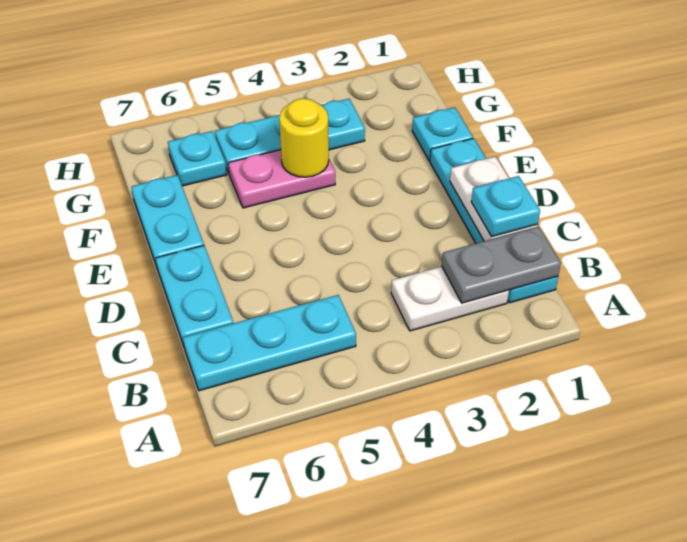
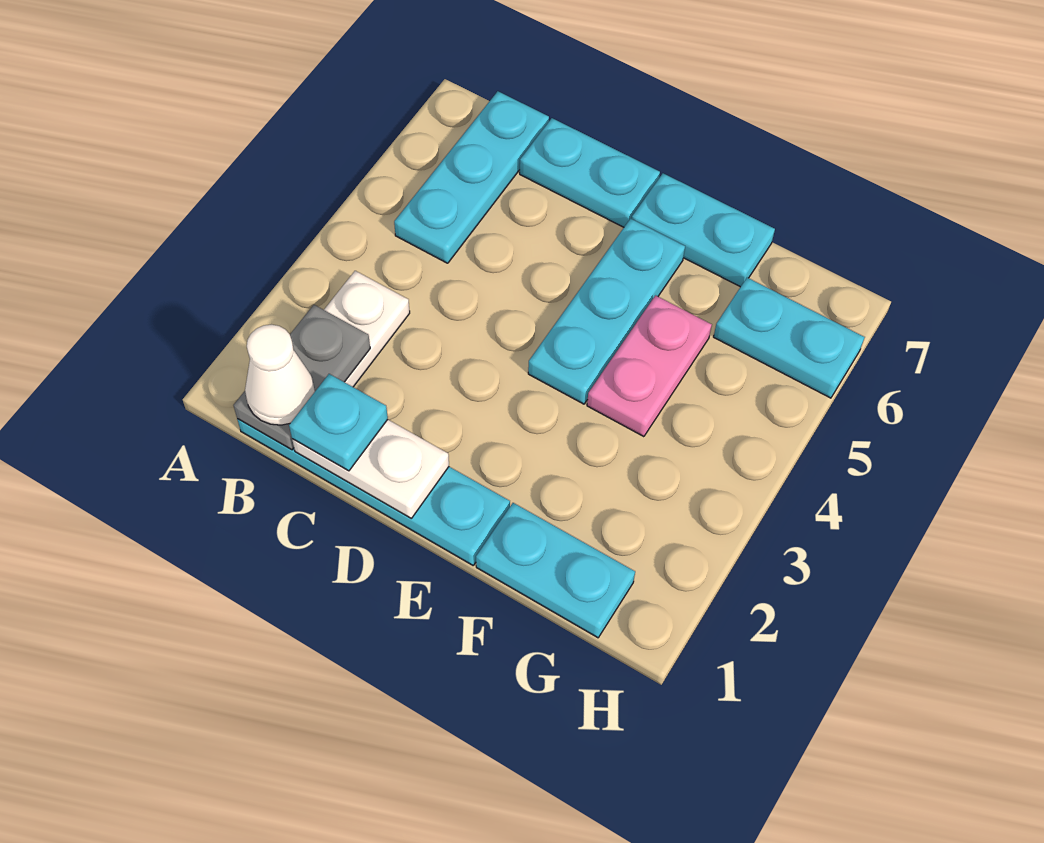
none -> white 1x1 cone [245,325,315,425]
cyan 1x1 plate [412,107,473,161] -> cyan 1x2 plate [476,503,635,638]
yellow 1x1 round brick [279,98,329,177] -> none
cyan 1x3 plate [215,99,365,173] -> cyan 1x3 plate moved to [528,219,685,404]
cyan 1x1 plate [168,131,227,186] -> cyan 1x2 plate [714,278,865,398]

